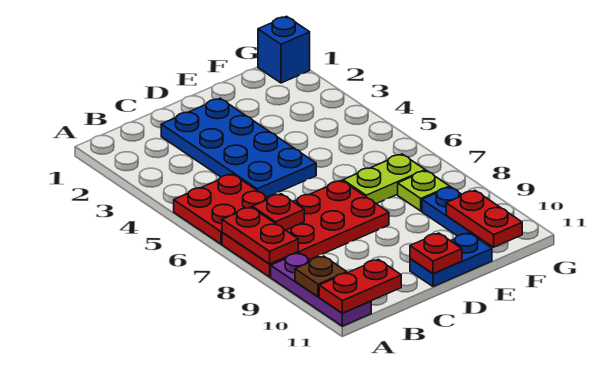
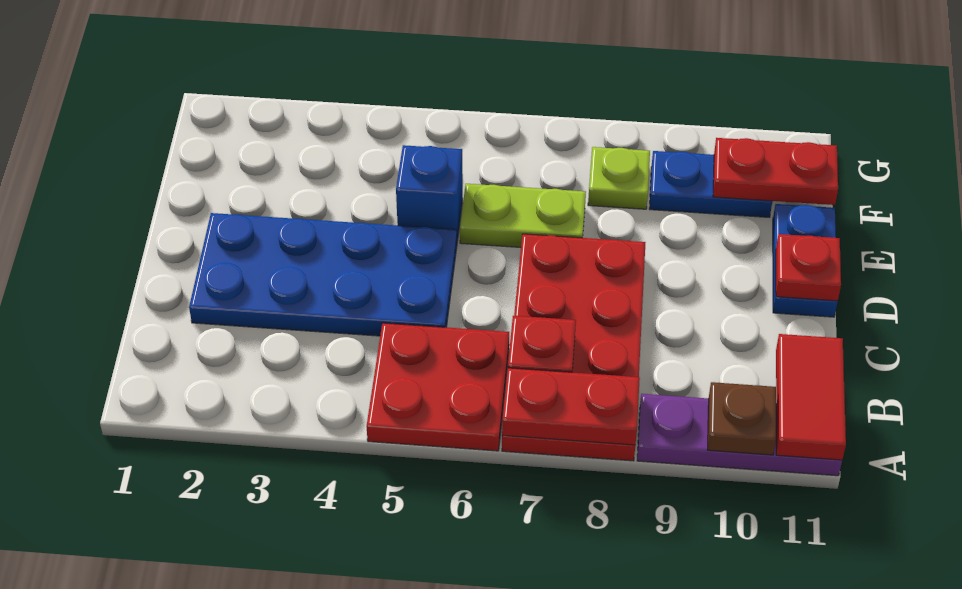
red 1x2 plate [319,259,401,313] -> red 1x2 tile [776,334,846,460]
lime 1x2 plate [343,154,425,204] -> lime 1x2 plate turned to [460,184,586,247]
blue 1x1 brick [258,16,310,83] -> blue 1x1 brick moved to [396,145,463,241]

